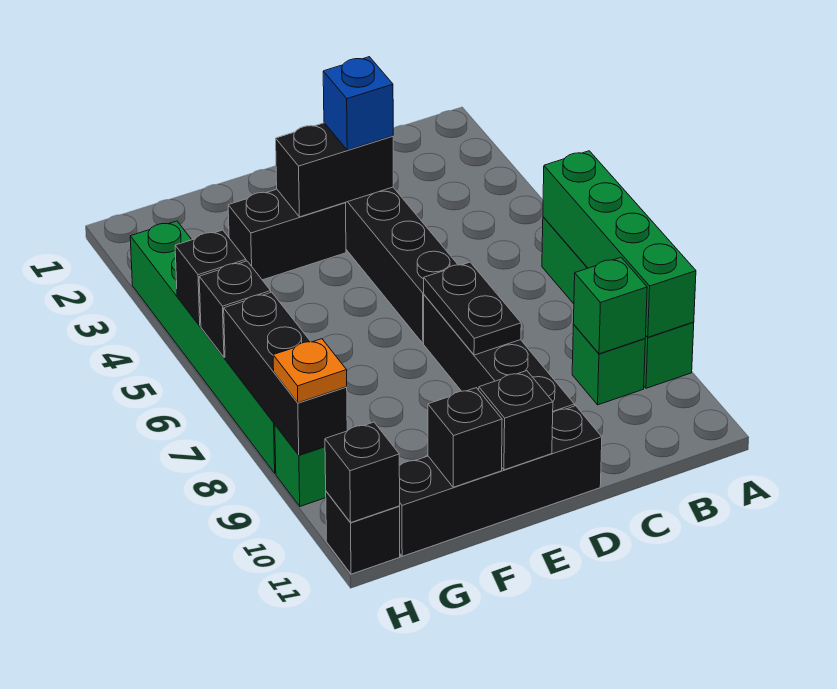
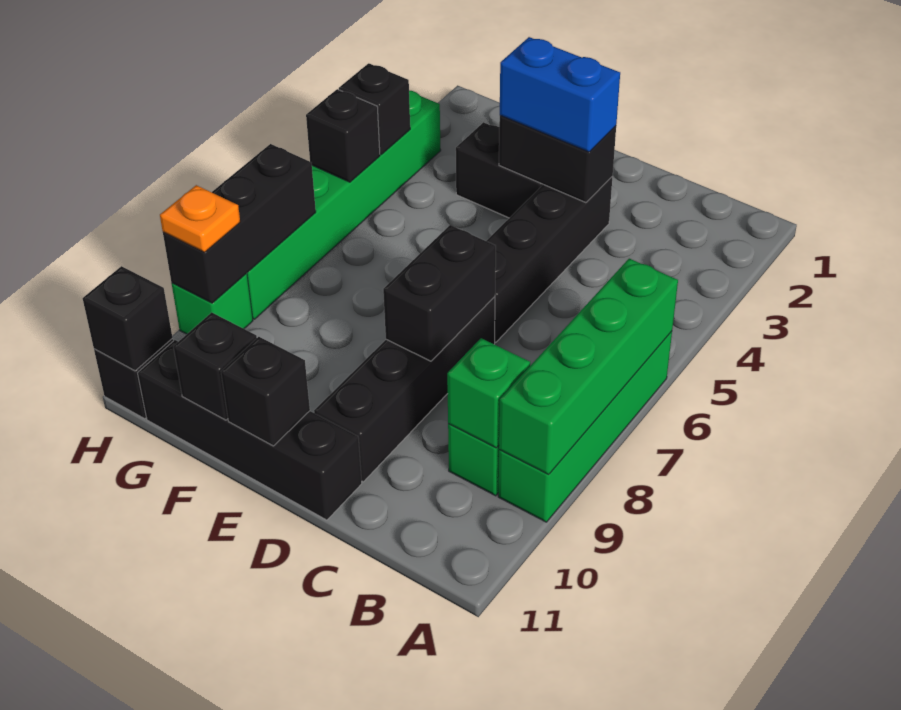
blue 1x1 brick [323,57,393,150] -> blue 1x2 brick [500,37,620,152]
black 1x2 plate [424,262,521,355] -> black 1x2 brick [383,225,496,361]
black 1x1 brick [199,261,271,358] -> black 1x1 brick moved to [339,63,410,154]

